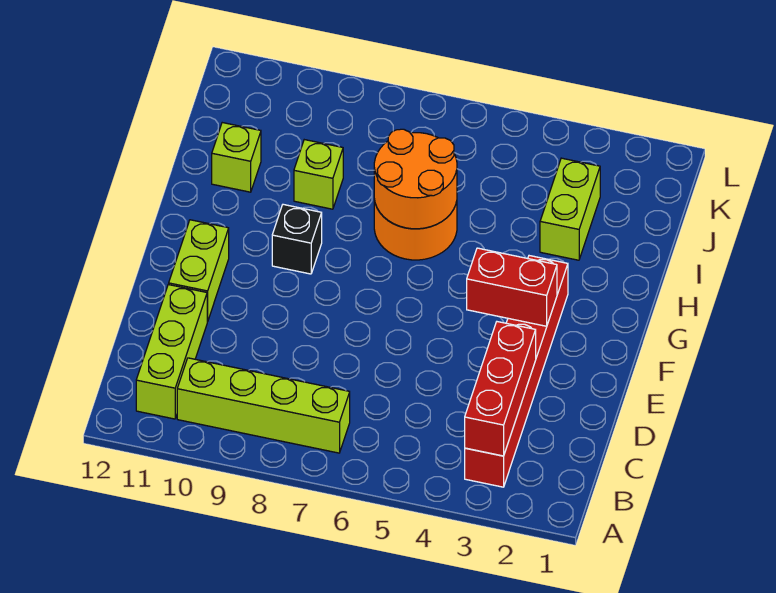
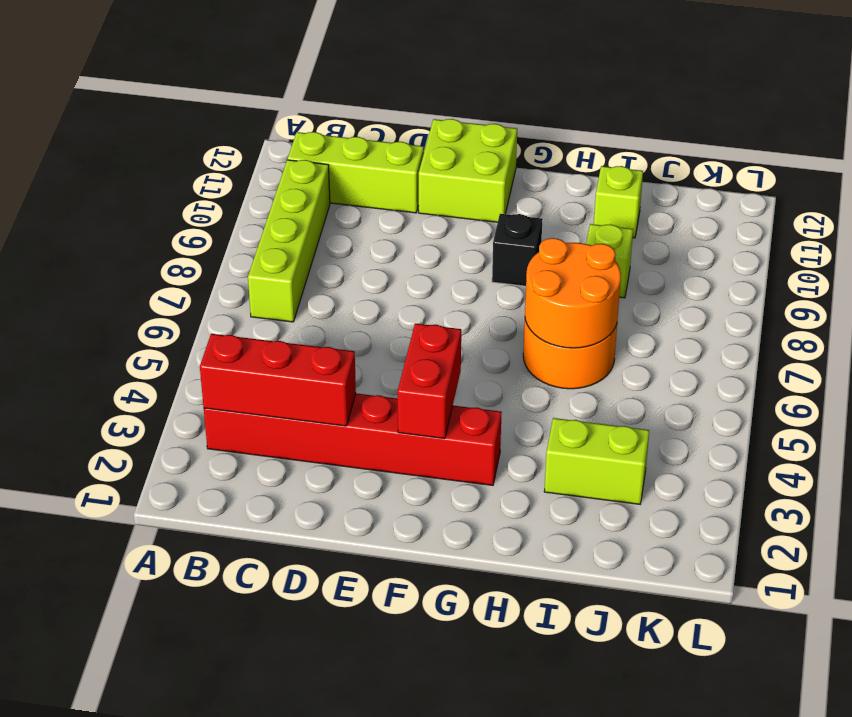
lime 1x2 brick [169,220,229,322] -> lime 2x2 brick [419,119,517,222]

